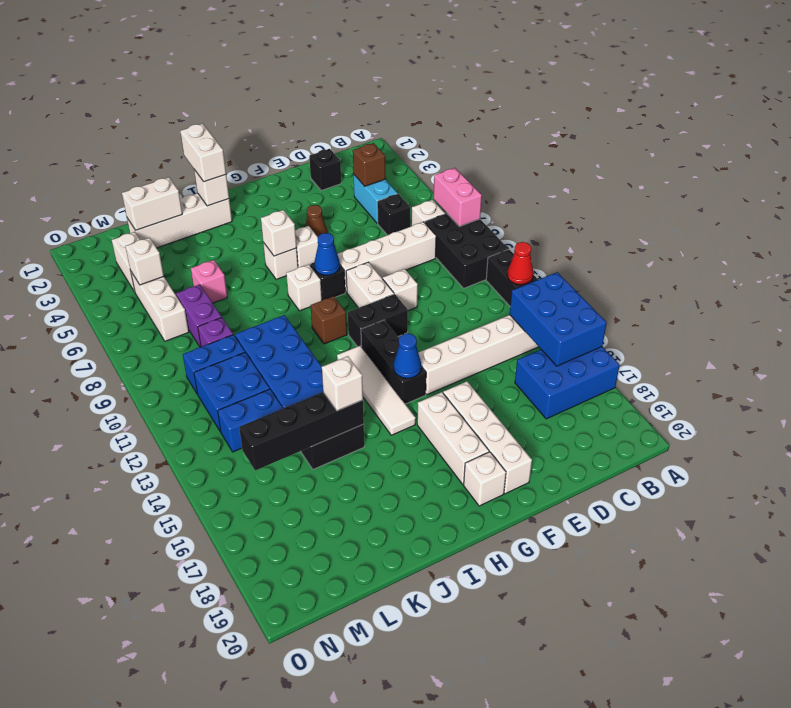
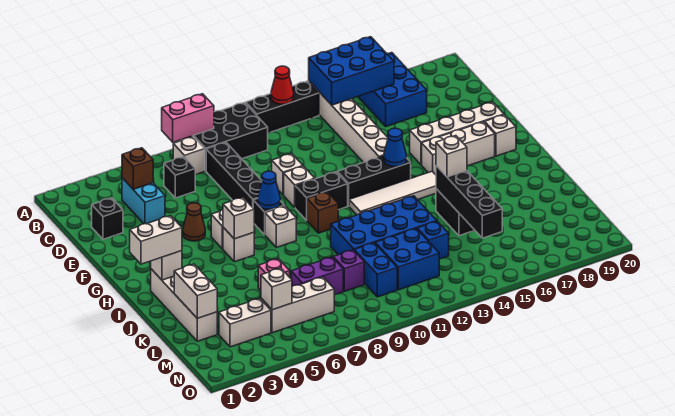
cyan 1x2 brick [354,175,398,223] -> cyan 1x2 brick turned to [122,178,165,224]
white 1x4 brick [337,222,436,293] -> black 1x4 brick [206,142,262,207]
white 1x2 brick [346,262,394,308] -> white 1x1 brick [284,166,315,207]
black 1x2 brick [348,294,408,347] -> black 1x2 brick turned to [295,172,348,220]
blue 1x2 brick [218,389,283,452] -> blue 1x1 brick [417,221,449,259]

